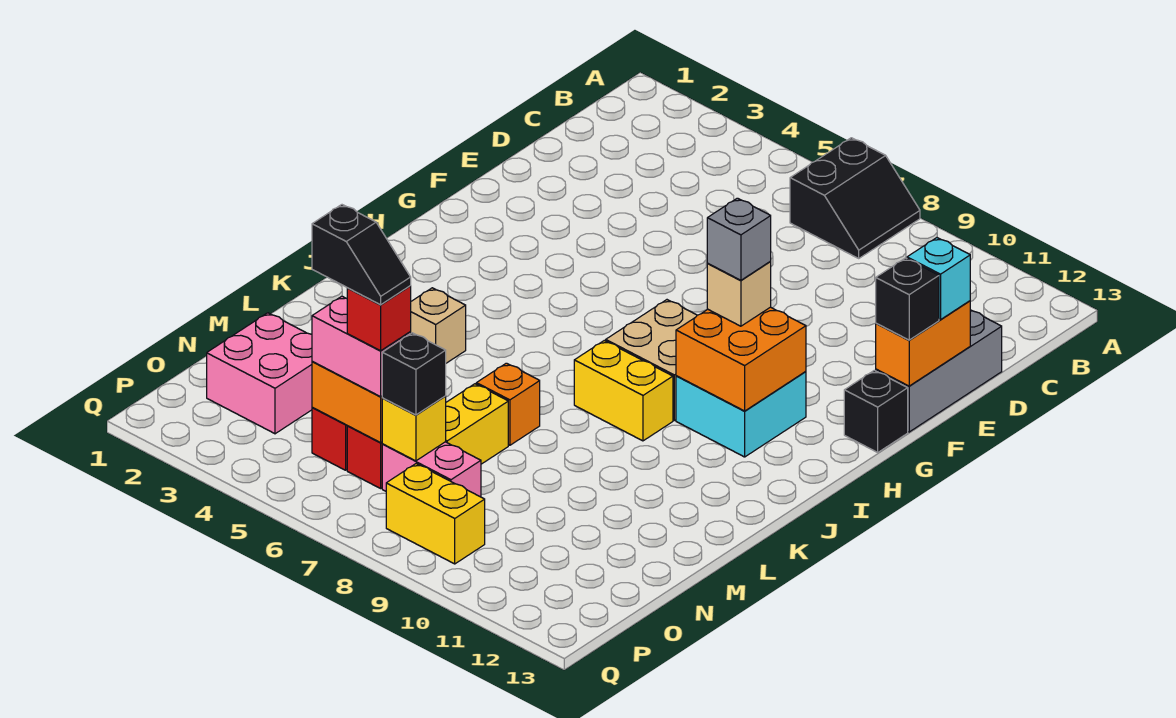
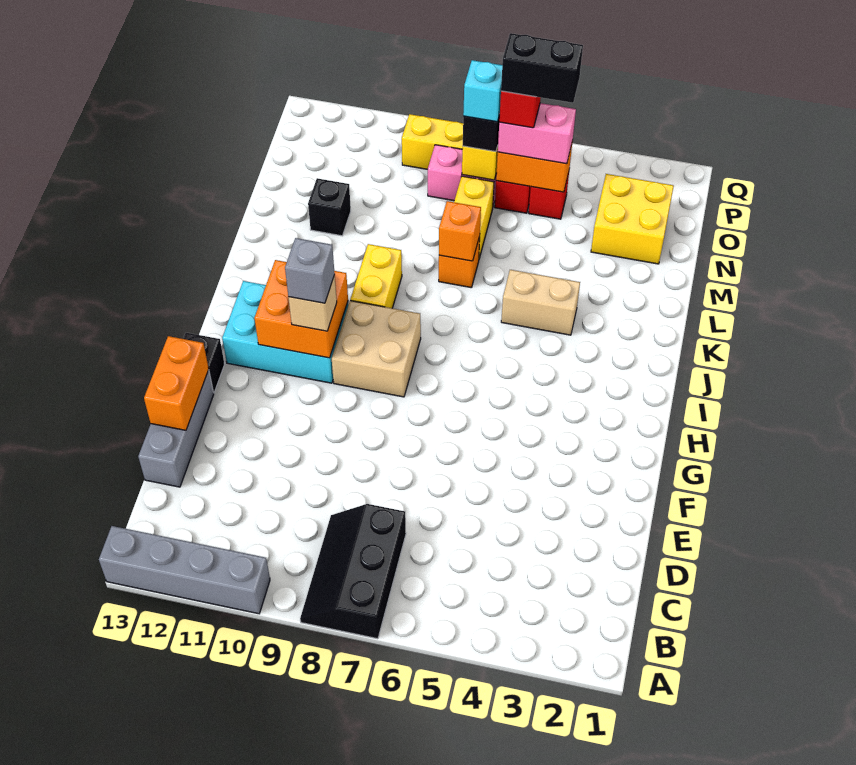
black 2x2 slope [790,138,920,258] -> black 2x3 slope [300,504,406,639]
none -> grey 1x4 brick [99,526,270,614]
cyan 1x1 brick [907,238,970,320] -> cyan 1x1 brick moved to [463,60,502,122]
black 1x1 brick [876,258,939,340] -> black 1x1 brick moved to [308,178,351,236]
cyan 2x2 brick [676,372,806,457] -> cyan 2x3 brick [222,281,349,383]
yellow 1x2 brick [574,341,673,441] -> yellow 1x2 brick turned to [350,244,402,308]
tan 1x1 brick [410,288,466,363] -> tan 1x2 brick [501,270,580,335]
none -> orange 1x1 brick [439,201,481,261]
pink 2x2 brick [207,313,312,434] -> yellow 2x2 brick [591,174,674,264]
black 1x2 slope [312,205,411,305] -> black 1x2 brick [501,33,583,103]

